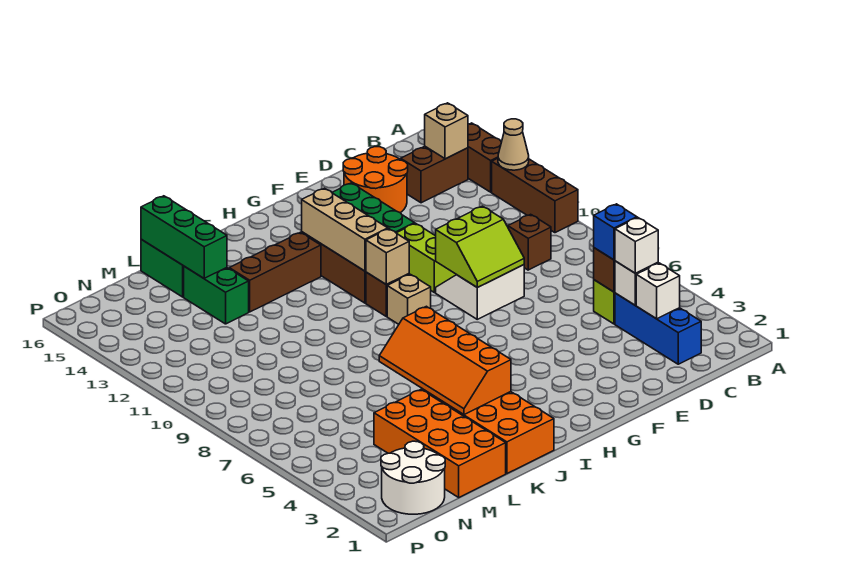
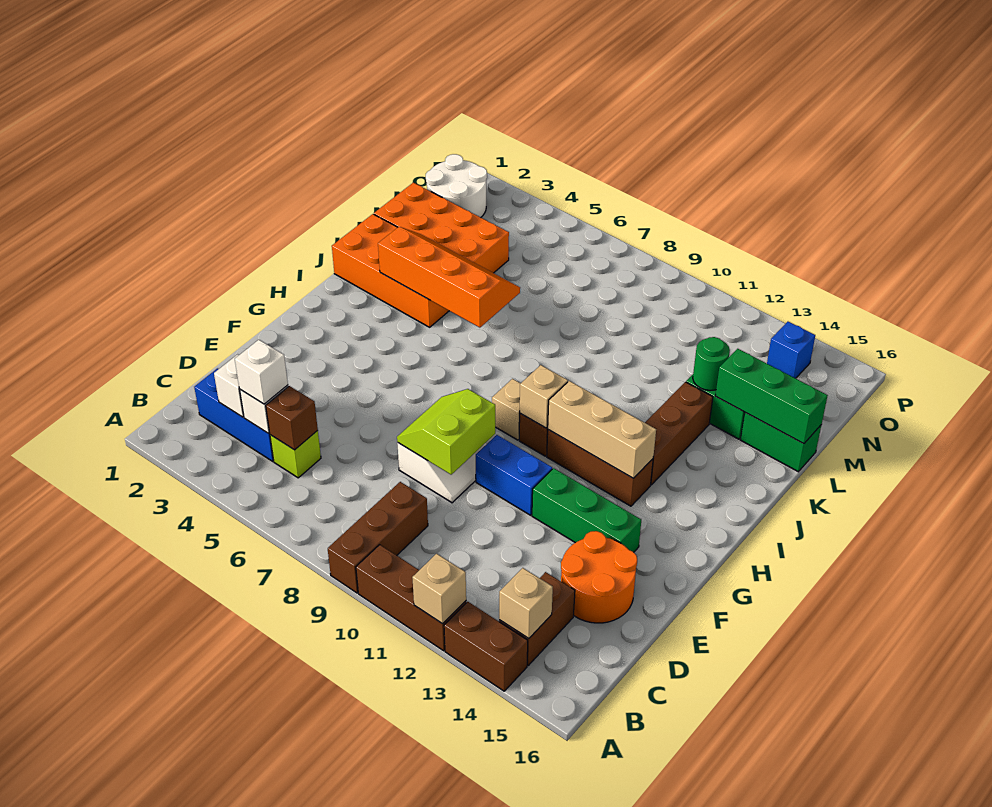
tan 1x1 cone [498,119,529,170] -> tan 1x1 brick [412,554,466,624]
blue 1x1 brick [594,204,637,260] -> blue 1x1 brick moved to [767,322,815,378]
brown 1x1 brick [508,214,551,270] -> brown 1x3 brick [328,482,428,593]
lime 1x2 brick [397,223,456,293] -> blue 1x2 brick [476,435,552,515]
none -> green 1x1 round brick [693,337,730,390]

